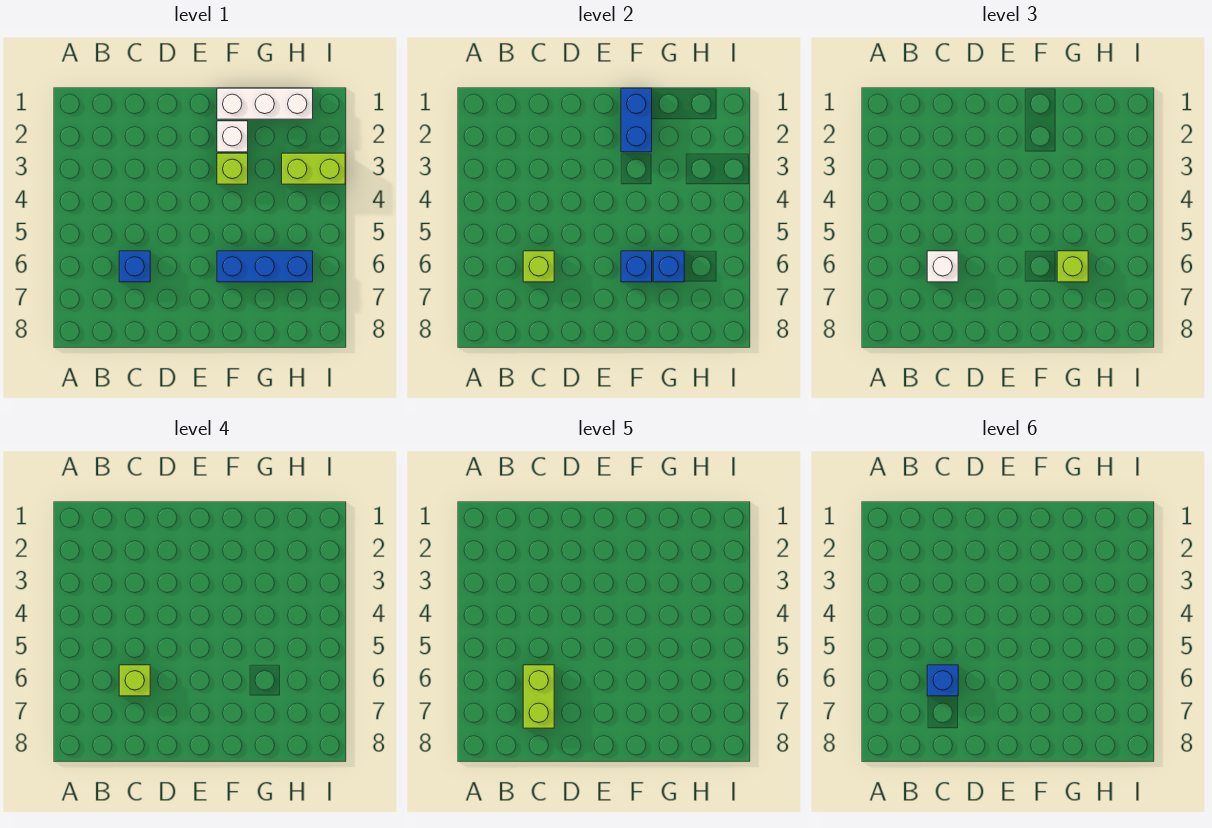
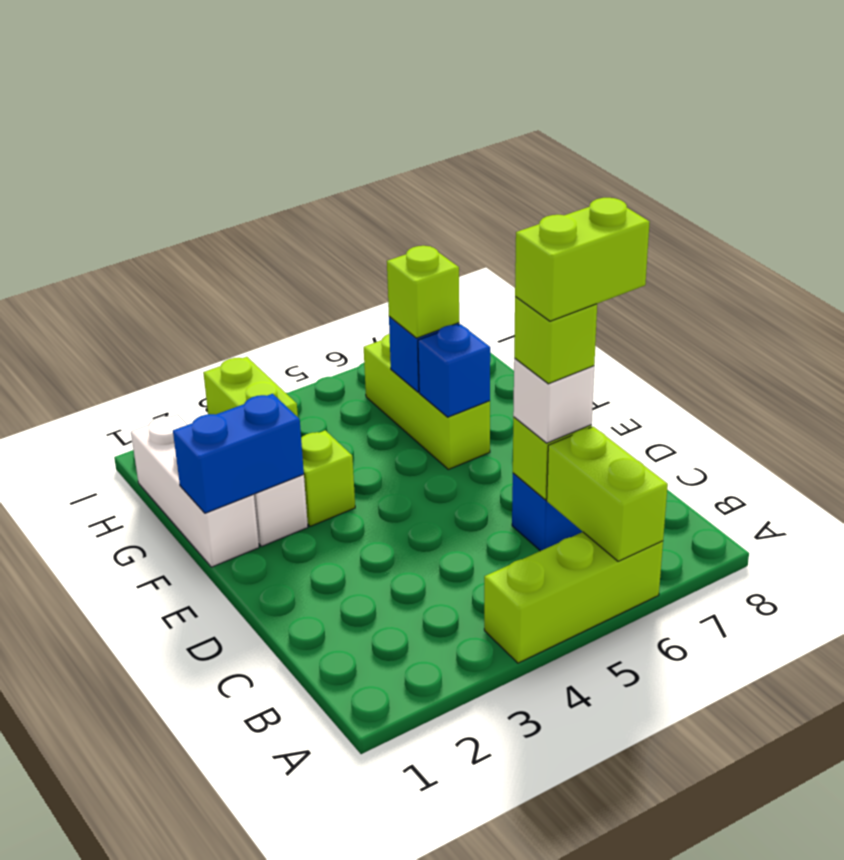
none -> lime 1x3 brick [484,532,663,663]
none -> lime 1x2 brick [547,427,668,561]
blue 1x1 brick [927,665,958,696] -> none
blue 1x3 brick [217,251,313,282] -> lime 1x3 brick [364,334,490,469]

